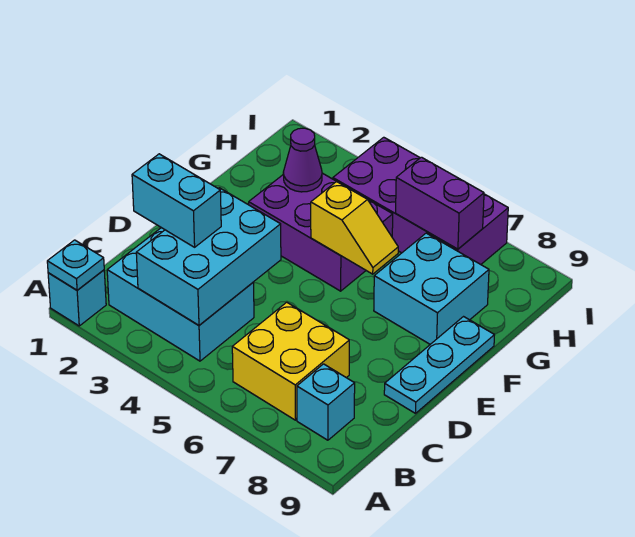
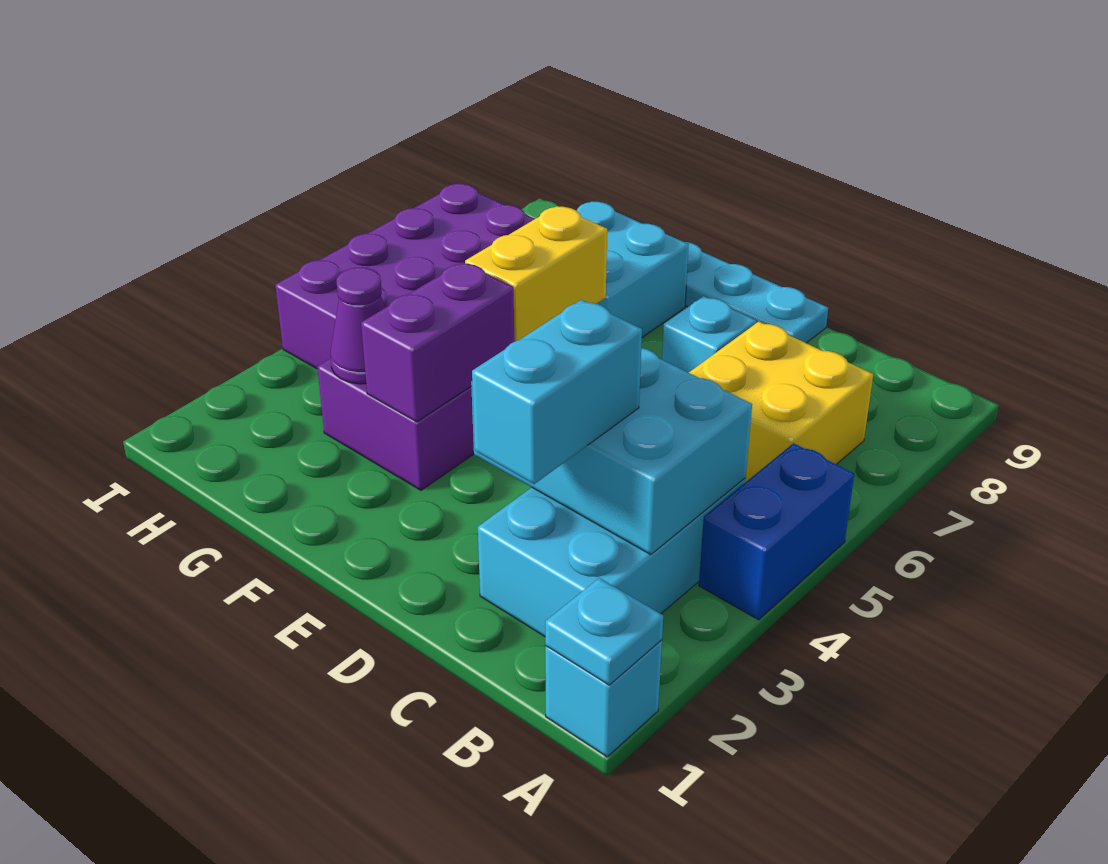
none -> blue 1x2 brick [699,443,854,620]
cyan 1x1 brick [297,364,355,440] -> cyan 1x1 brick moved to [662,296,756,373]
yellow 1x2 slope [311,181,398,274] -> yellow 1x2 brick [465,206,607,342]
purple 1x2 brick [396,157,484,249] -> purple 1x2 brick moved to [361,262,514,422]

